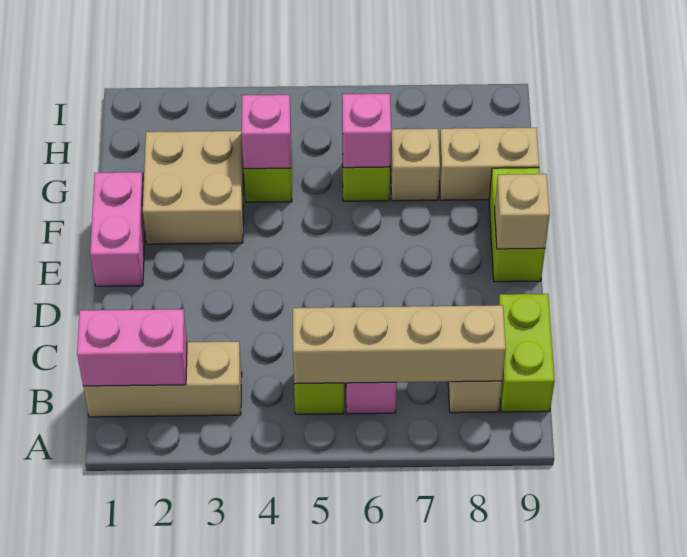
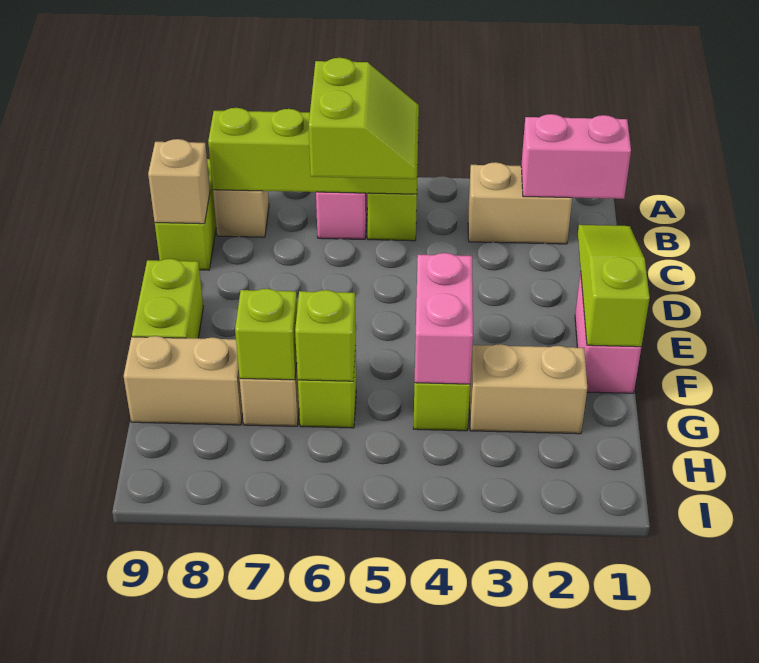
tan 1x3 brick [83,342,242,417] -> tan 1x2 brick [468,162,572,244]
tan 1x4 brick [293,305,506,384] -> lime 1x4 brick [208,108,418,194]
none -> lime 2x2 slope [309,58,419,179]
none -> lime 1x3 slope [578,225,650,347]
tan 1x1 brick [495,174,550,249] -> tan 1x1 brick moved to [148,139,210,224]
tan 2x2 brick [143,131,244,244] -> tan 1x2 brick [470,344,587,434]
pink 1x1 brick [242,95,291,169] -> pink 1x2 brick [415,253,473,384]
pink 1x1 brick [342,94,391,168] -> lime 1x1 brick [295,290,356,381]
none -> lime 1x1 brick [235,289,297,380]

